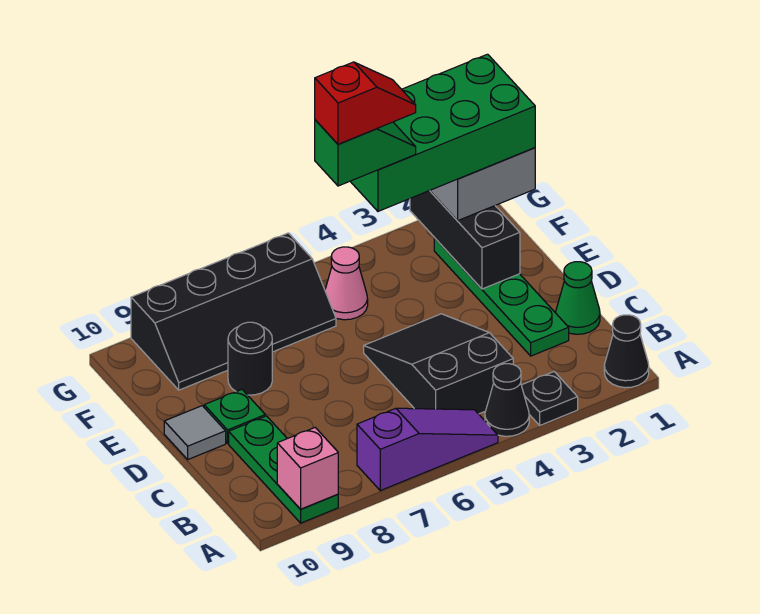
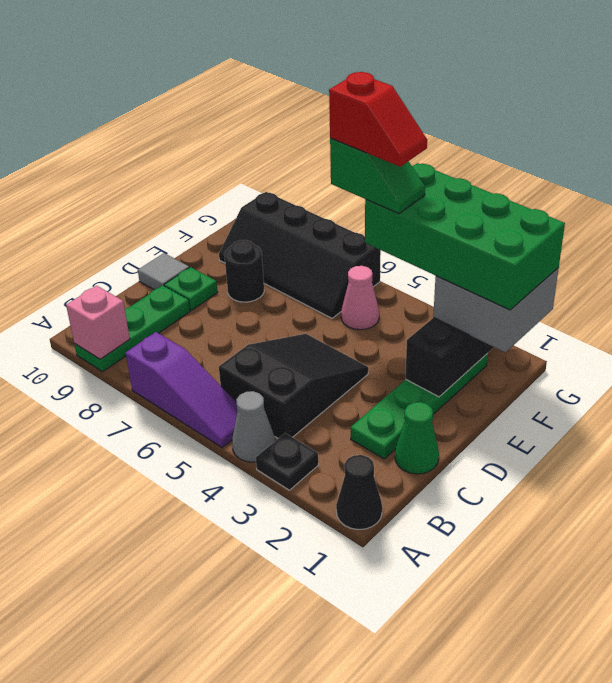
black 1x1 cone [485,364,529,436] -> grey 1x1 cone [232,391,275,462]

